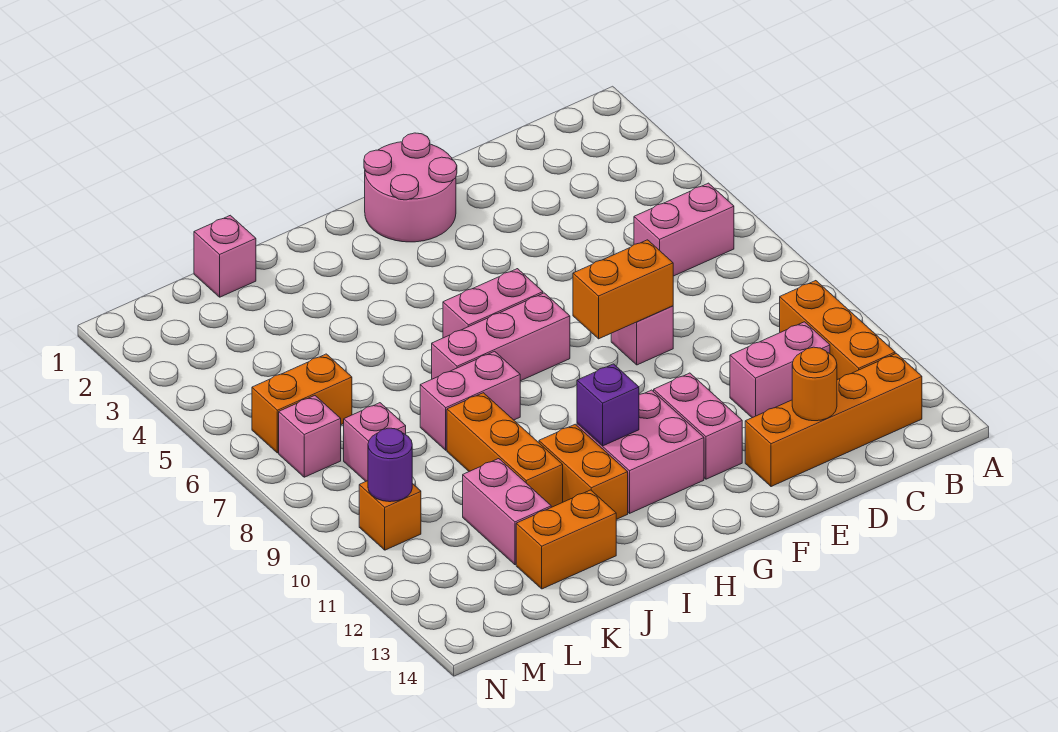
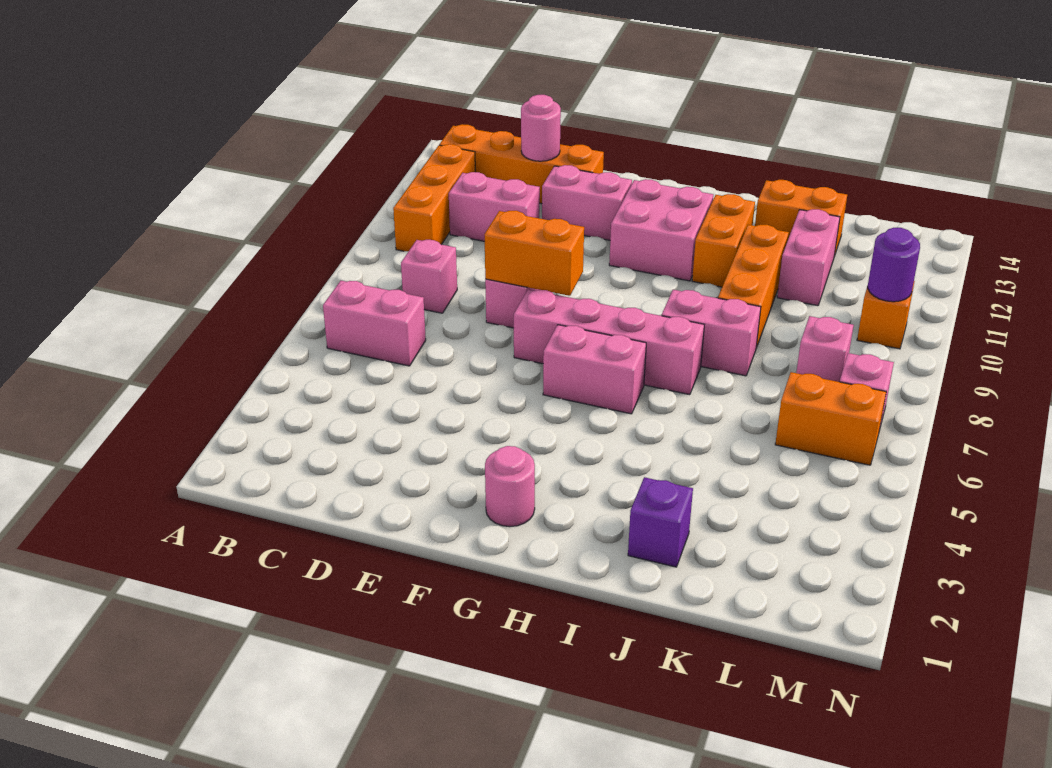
orange 1x1 round brick [792,347,837,421] -> pink 1x1 round brick [521,95,561,161]
pink 2x2 round brick [364,133,457,242] -> pink 1x1 round brick [485,446,535,527]
pink 1x2 brick [654,373,742,479] -> pink 1x2 brick turned to [542,165,632,240]
pink 1x3 brick [432,293,570,381] -> pink 1x4 brick [514,289,704,395]
purple 1x1 brick [577,364,639,446] -> purple 1x1 brick moved to [628,477,693,567]
pink 1x1 brick [194,215,256,297] -> pink 1x1 brick moved to [401,240,457,313]

